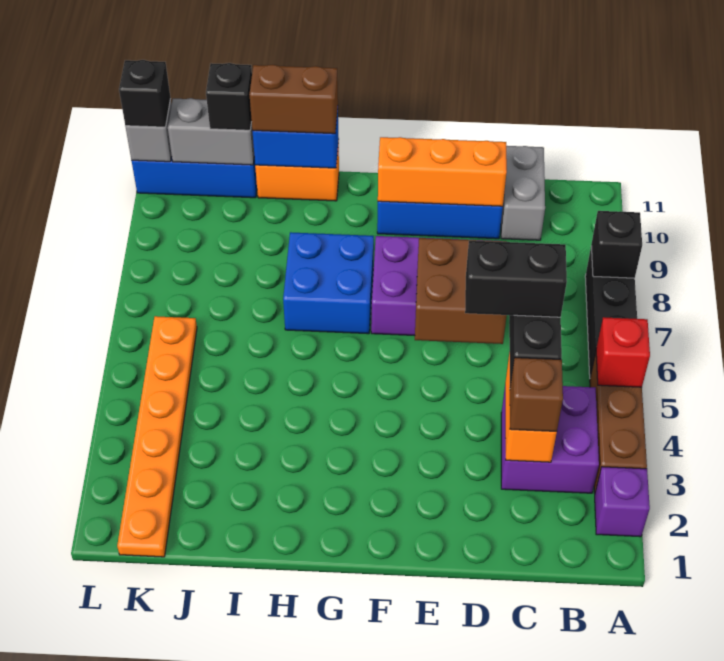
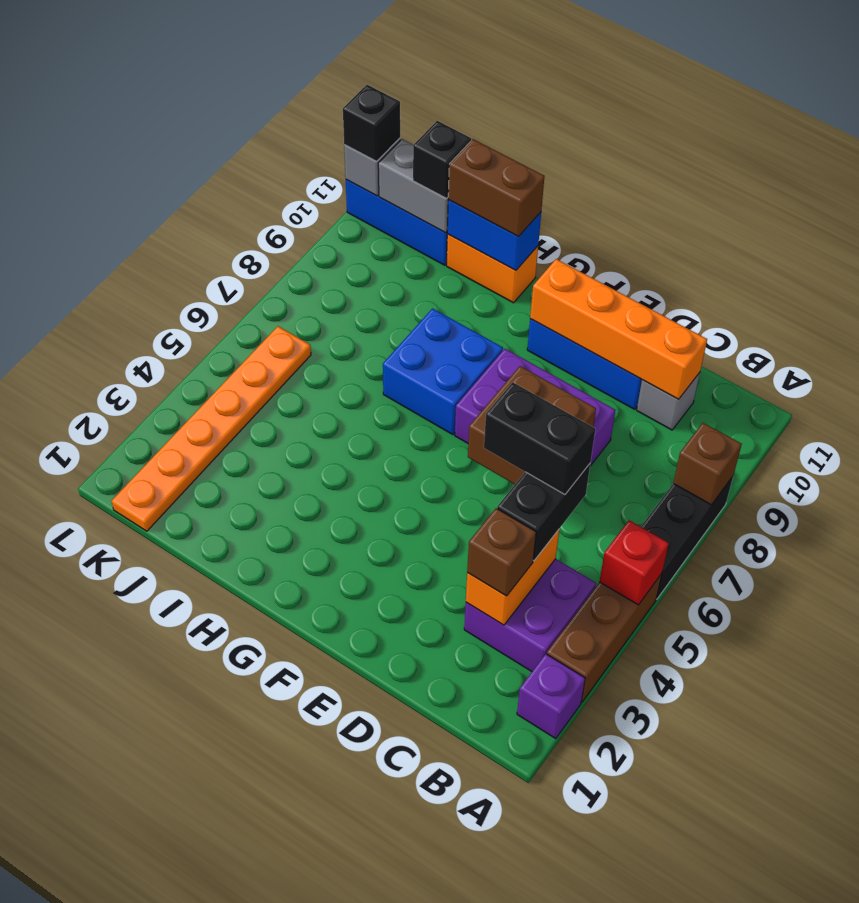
black 1x1 brick [591,211,642,278] -> brown 1x1 brick [673,423,742,505]
grey 1x2 brick [501,146,545,240] -> grey 1x1 brick [637,373,700,430]
orange 1x3 brick [378,137,507,206] -> orange 1x4 brick [530,259,707,399]

